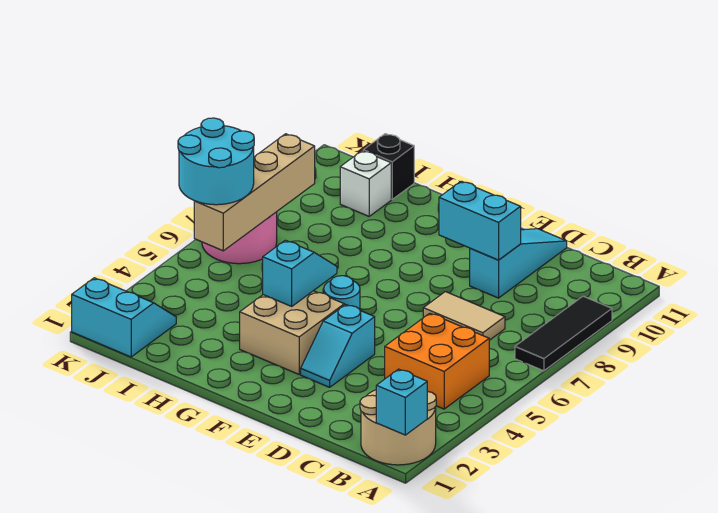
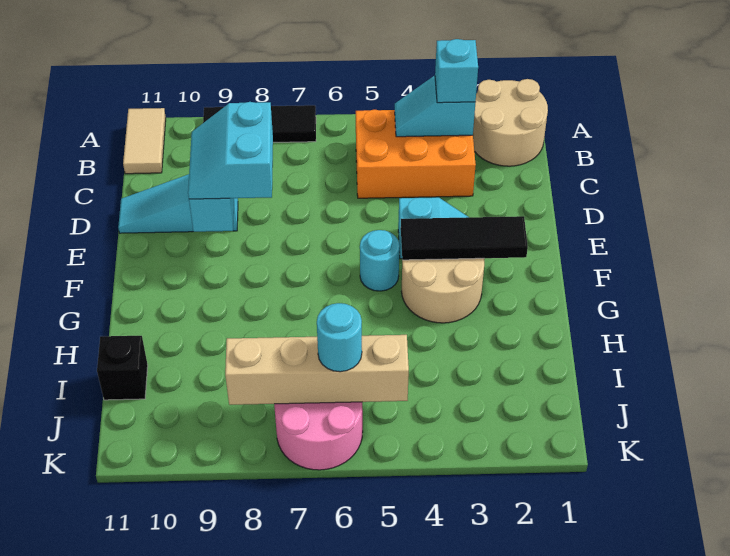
cyan 1x1 brick [376,369,427,435] -> cyan 1x1 brick moved to [435,39,478,103]
orange 2x2 brick [385,313,489,409] -> orange 2x3 brick [356,110,476,198]
tan 1x2 tile [423,292,505,340] -> tan 1x2 tile moved to [123,108,166,174]
none -> black 1x3 tile [401,216,528,260]
tan 2x2 brick [240,291,344,374] -> tan 2x2 round brick [401,258,484,323]
cyan 1x2 slope [263,240,337,306] -> cyan 1x2 slope moved to [395,76,475,137]
white 1x1 brick [340,151,391,216] -> none
cyan 2x2 slope [72,278,176,357] -> cyan 2x2 slope moved to [188,102,273,199]
cyan 2x2 round brick [178,118,254,205] -> cyan 1x1 round brick [317,303,362,372]

